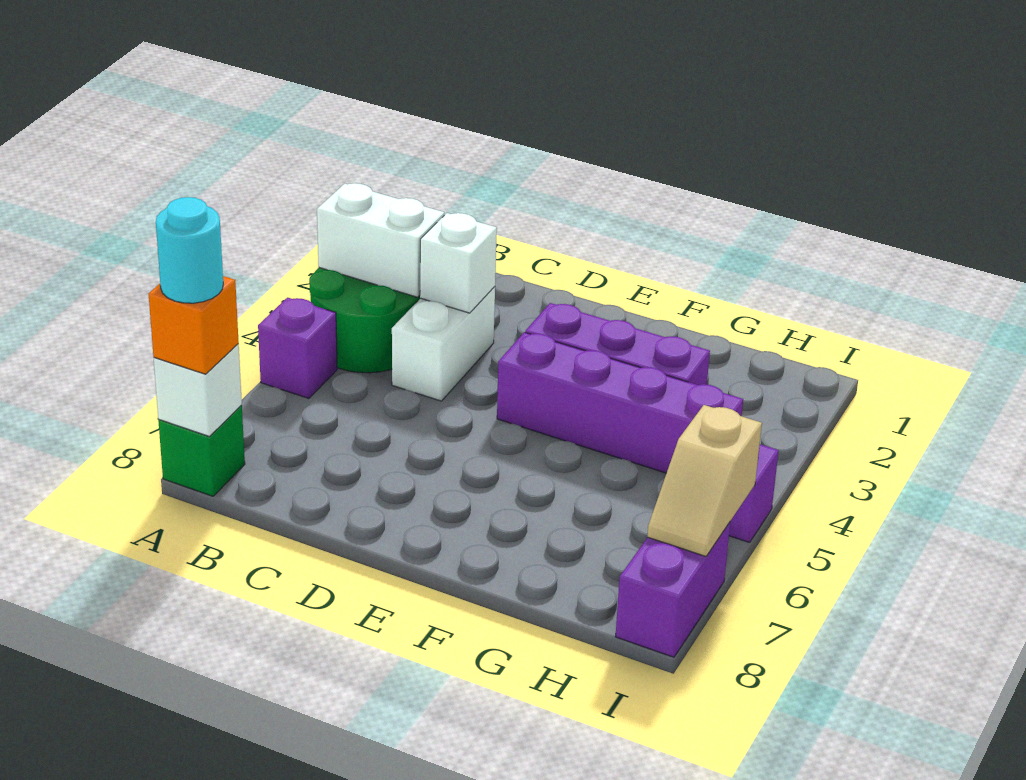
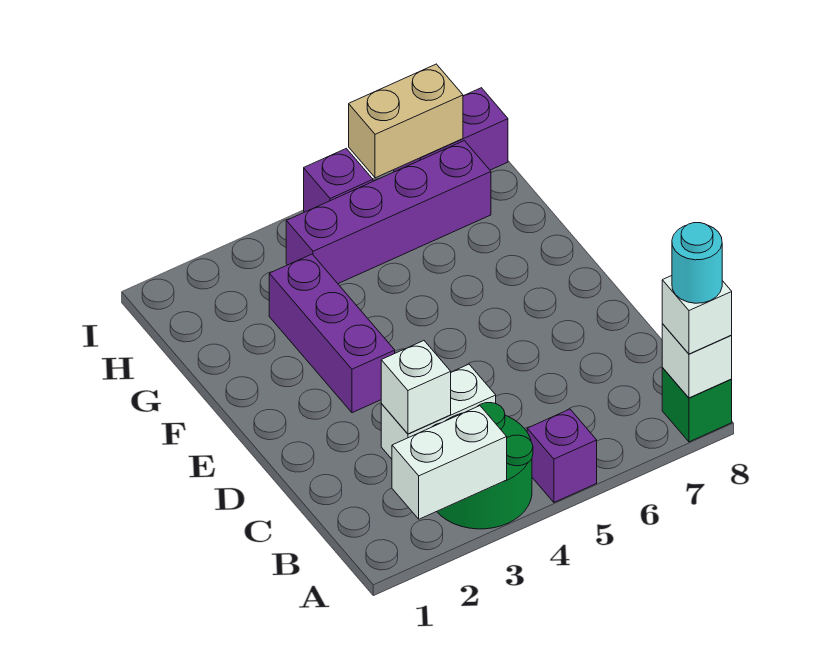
white 1x2 brick [317,183,444,297] -> white 1x2 brick turned to [392,406,507,519]
orange 1x1 brick [149,276,239,374] -> white 1x1 brick [662,276,732,354]
purple 1x4 brick [497,332,743,473] -> purple 1x4 brick turned to [286,141,491,284]
tan 1x2 slope [647,405,762,556] -> tan 1x2 brick [349,64,463,178]

